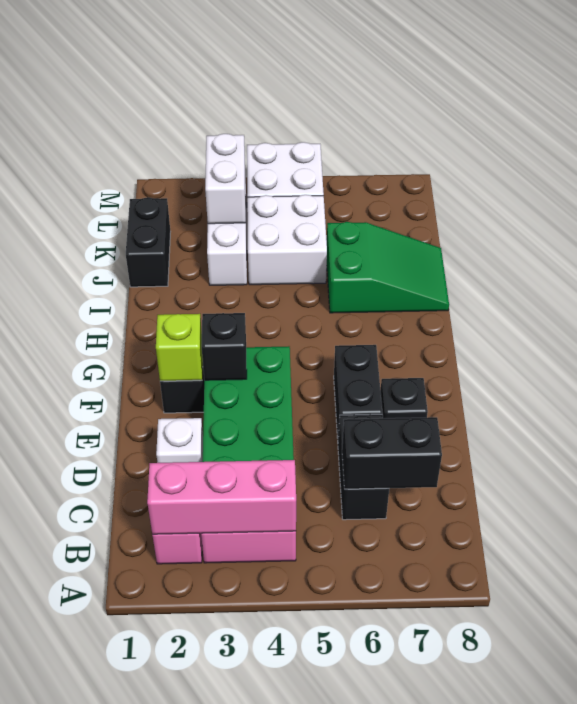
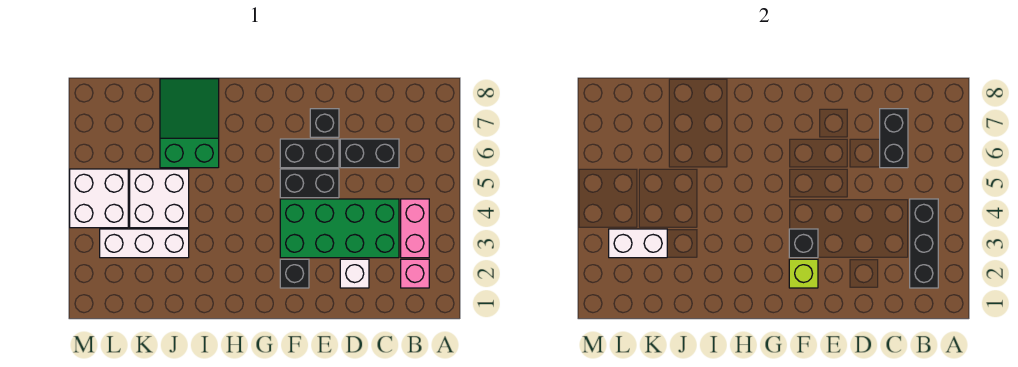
pink 1x3 brick [147,460,296,534] -> black 1x3 brick [910,199,938,288]
black 1x2 brick [126,197,171,287] -> black 1x2 brick moved to [280,169,339,198]

